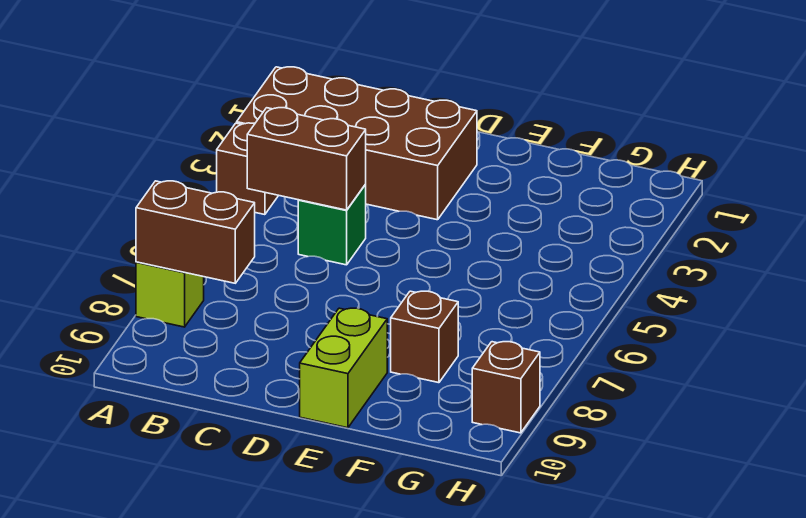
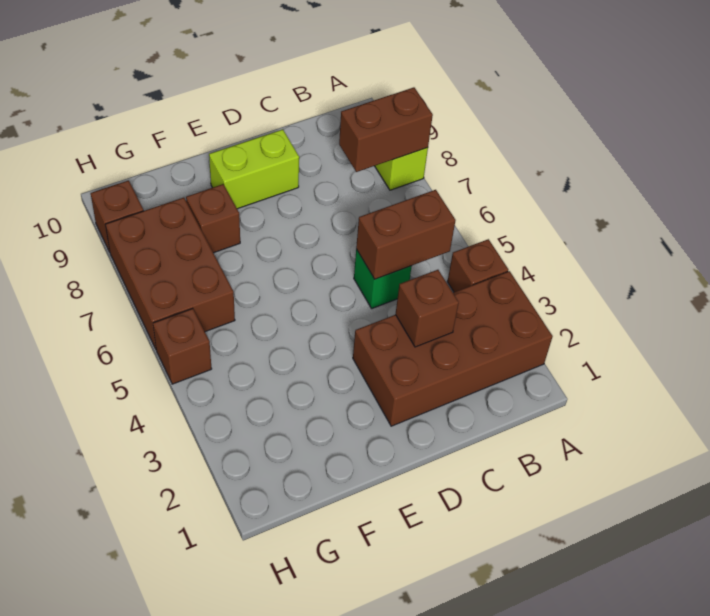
none -> brown 1x1 brick [395,270,459,347]
lime 1x2 brick [300,308,387,428] -> lime 1x2 brick turned to [209,129,299,209]
none -> brown 2x3 brick [105,198,235,349]
none -> brown 1x1 brick [153,308,212,384]

